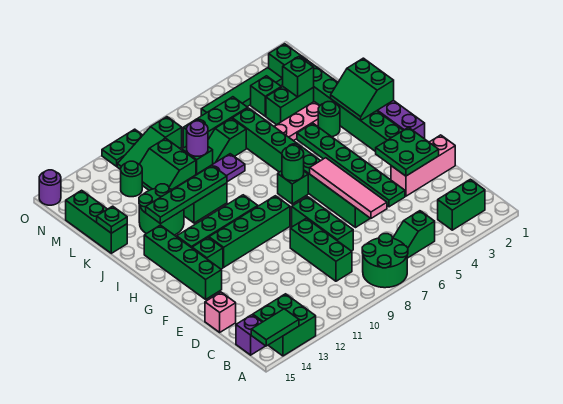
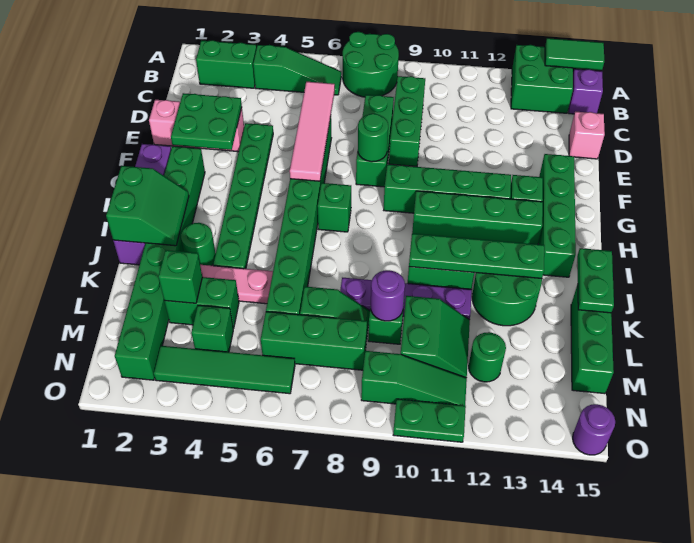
green 1x2 slope [393,211,435,258] -> green 1x3 slope [253,45,341,95]
green 1x1 round brick [282,145,304,181] -> green 1x1 round brick moved to [358,114,388,162]
green 1x1 plate [97,206,127,233] -> green 1x2 plate [577,248,614,313]

